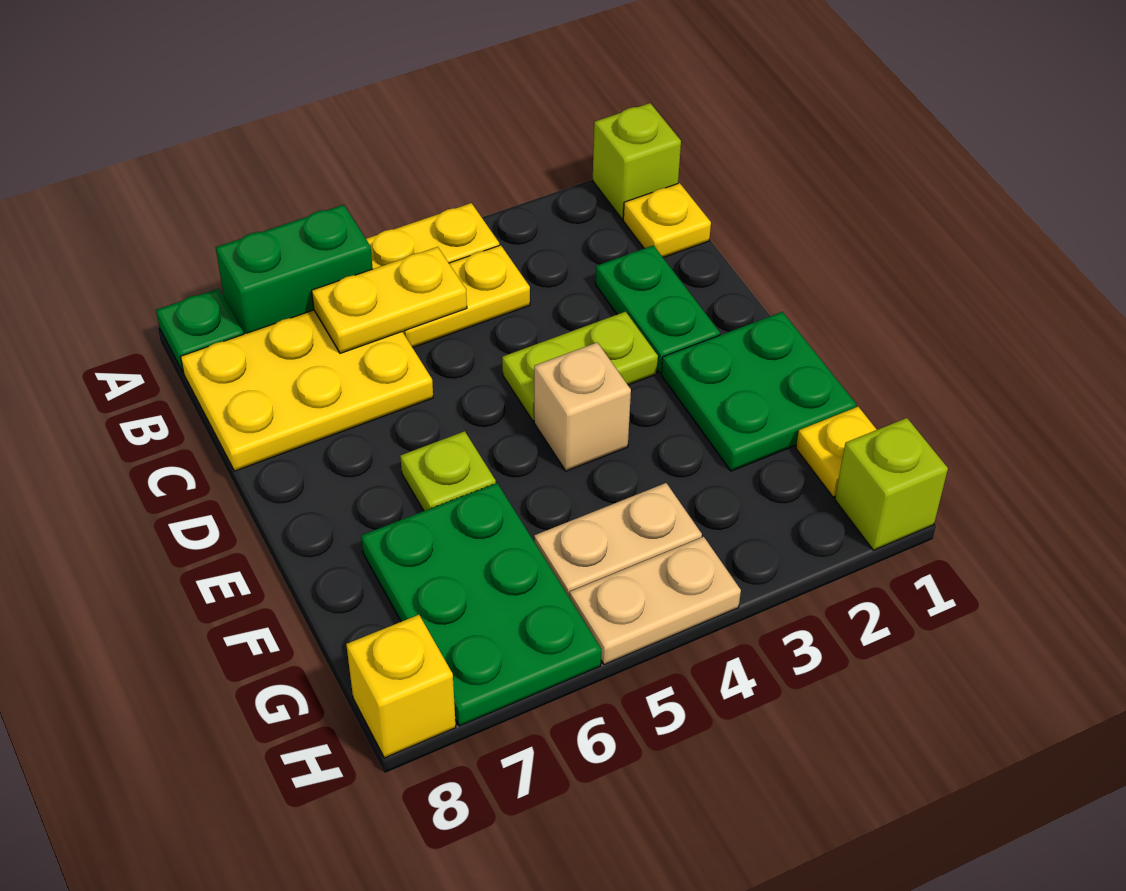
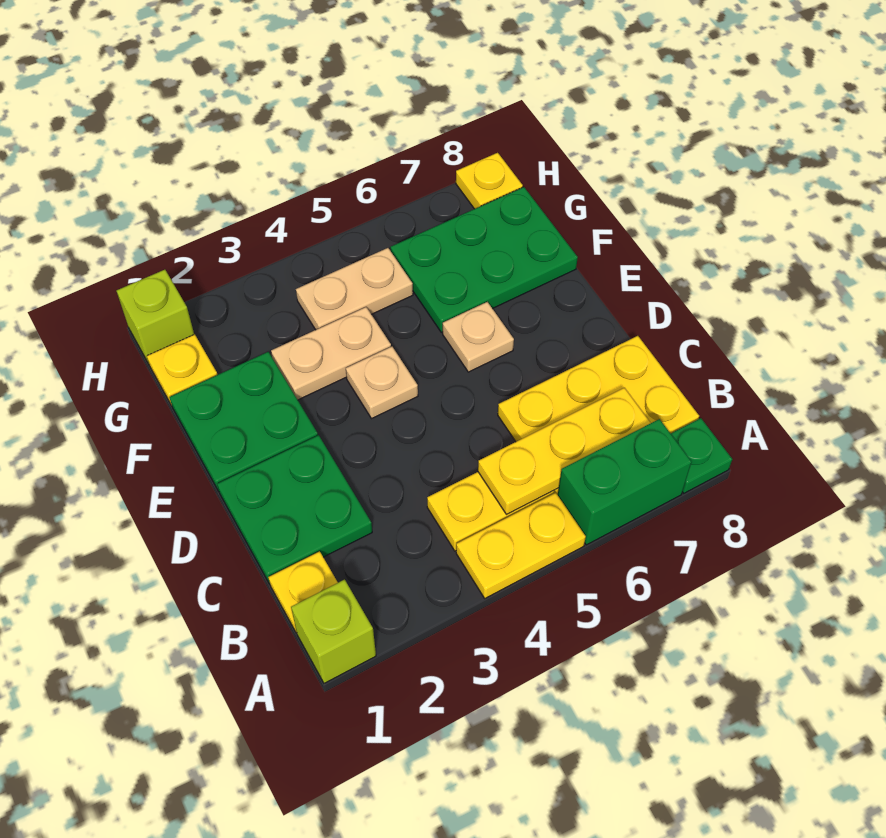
yellow 1x2 plate [312,247,467,353] -> yellow 1x3 plate [478,388,650,514]
green 1x2 plate [595,245,720,373] -> green 2x2 plate [217,435,372,584]
lime 1x2 plate [502,312,658,421] -> none
tan 1x1 brick [534,342,631,471] -> tan 1x1 plate [346,347,418,419]
lime 1x1 plate [400,431,496,511] -> tan 1x1 plate [443,302,514,372]
green 2x3 plate [361,483,601,726] -> green 2x3 plate turned to [390,187,578,332]
tan 1x2 plate [570,537,741,665] -> tan 1x2 plate moved to [271,307,391,400]
yellow 1x1 brick [346,615,456,758] -> yellow 1x1 plate [456,153,523,209]

